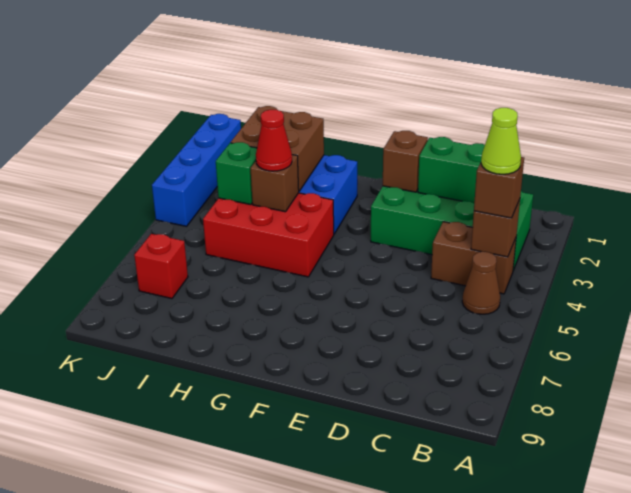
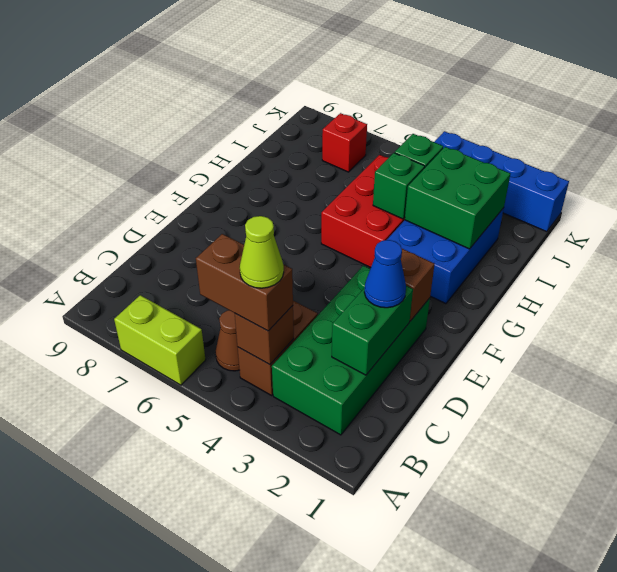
none -> lime 1x2 brick [114,295,206,385]
brown 1x1 brick [474,157,524,218] -> brown 1x2 brick [196,234,293,331]
none -> blue 1x1 cone [364,240,406,308]
brown 2x2 brick [231,106,324,191] -> green 2x2 brick [405,147,510,249]
brown 1x1 brick [251,155,299,212] -> green 1x1 brick [373,153,425,219]
red 1x1 cone [256,110,292,171] -> none

